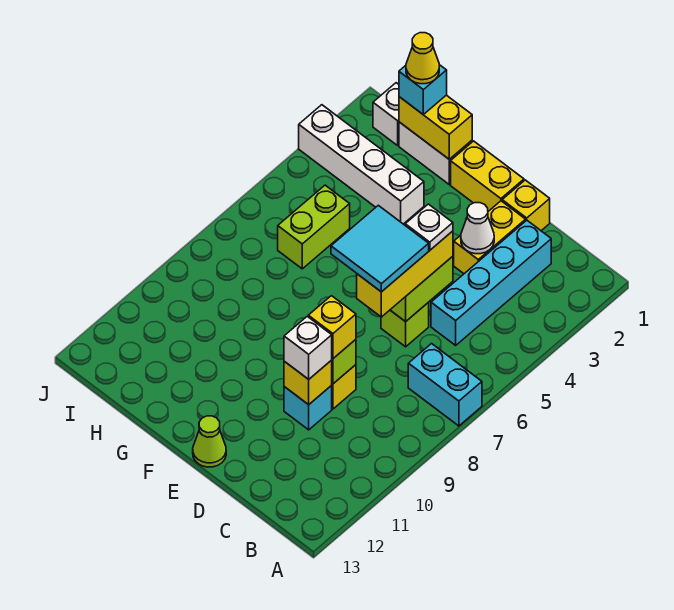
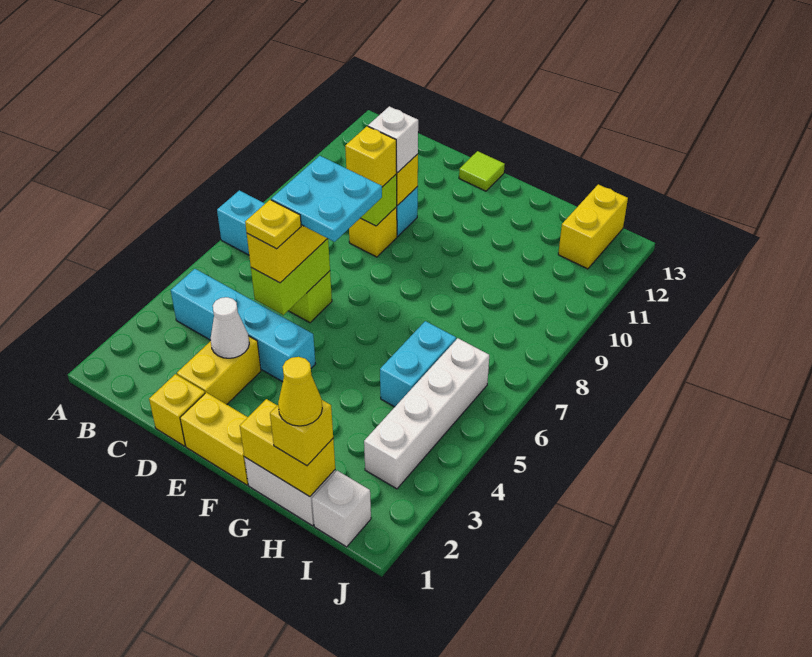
cyan 1x4 brick [431,220,551,345] -> cyan 1x4 brick turned to [171,269,315,382]
white 1x1 plate [405,204,453,250] -> yellow 1x1 plate [245,200,301,249]
cyan 2x2 tile [331,205,429,292] -> cyan 2x2 plate [271,156,382,242]
lime 1x1 cone [193,416,226,467] -> lime 1x1 tile [459,151,505,191]
white 1x4 brick [299,105,424,224] -> white 1x4 brick turned to [364,338,489,489]
cyan 1x1 brick [399,65,447,115] -> yellow 1x1 brick [270,399,333,466]
lime 1x2 brick [278,185,350,269] -> cyan 1x2 brick [380,321,456,407]
none -> yellow 1x2 brick [558,184,628,269]

